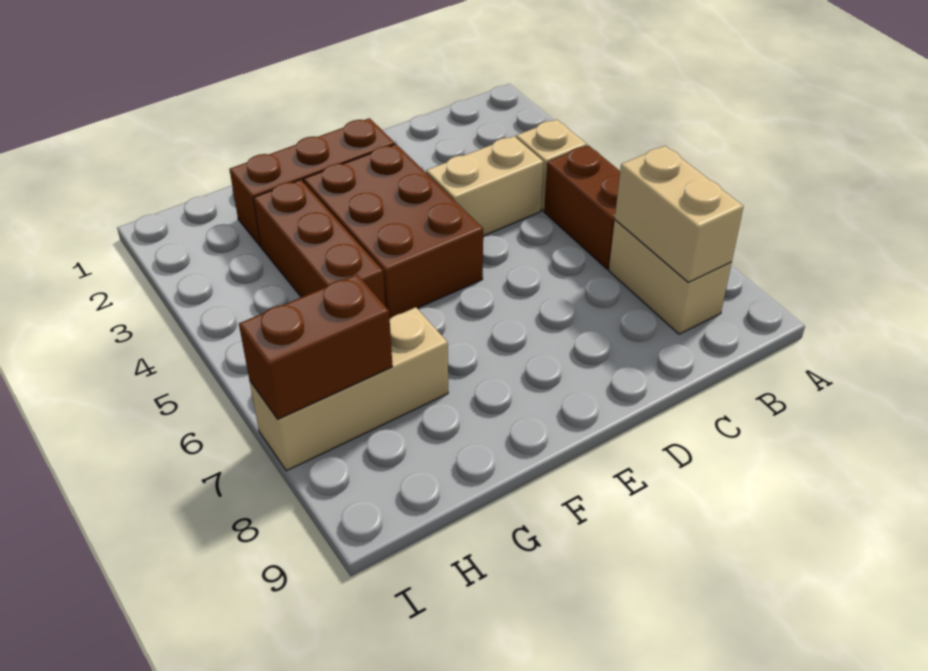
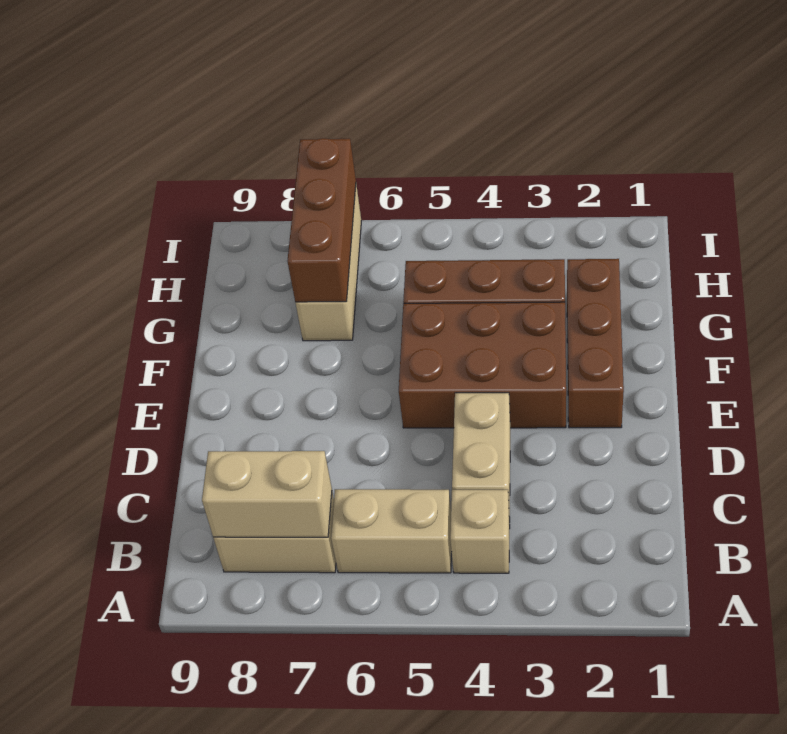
brown 1x2 brick [544,145,620,269] -> tan 1x2 brick [331,489,452,573]
brown 1x2 brick [239,274,393,419] -> brown 1x3 brick [287,138,356,302]

